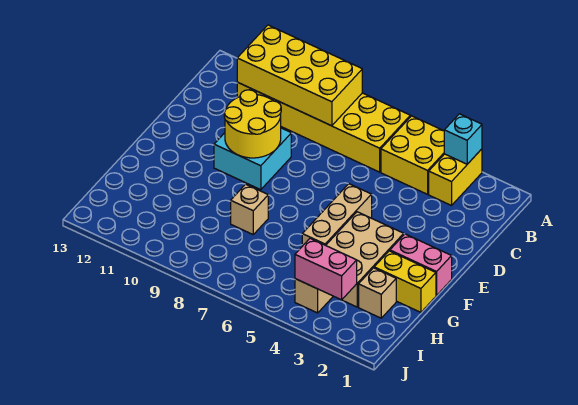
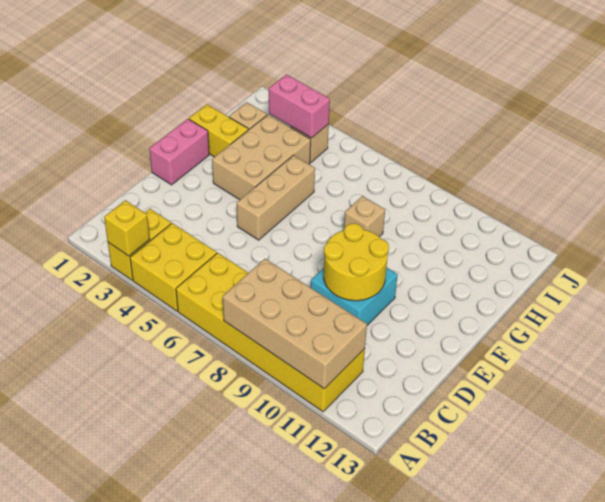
cyan 1x1 brick [444,114,482,164] -> yellow 1x1 brick [104,200,150,256]
yellow 2x4 brick [237,25,362,126] -> tan 2x4 brick [223,259,367,389]
pink 1x2 brick [390,234,452,295] -> pink 1x2 brick turned to [149,119,209,185]

